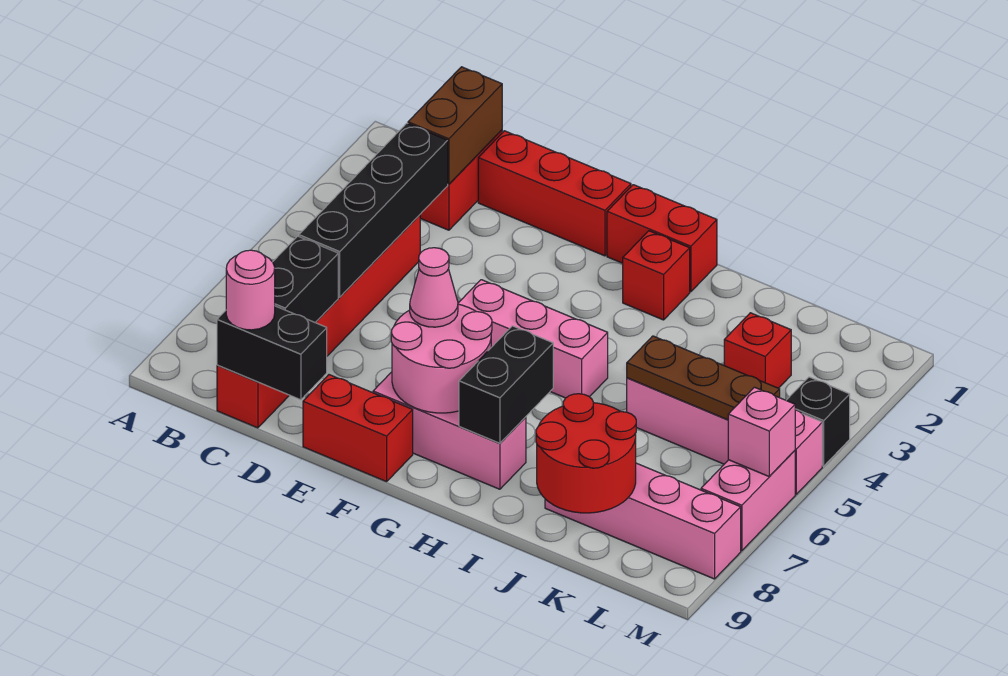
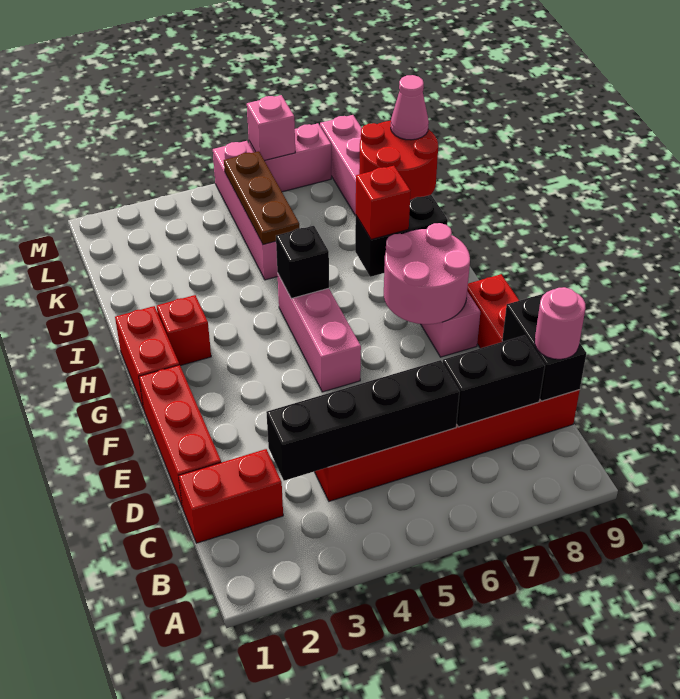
brown 1x2 brick [408,67,502,184] -> none
pink 1x1 cone [410,248,458,327] -> pink 1x1 cone moved to [391,75,429,140]
red 1x1 brick [724,313,791,388] -> red 1x1 brick moved to [356,166,410,239]
black 1x1 brick [786,377,850,466] -> black 1x1 brick moved to [276,226,329,298]

